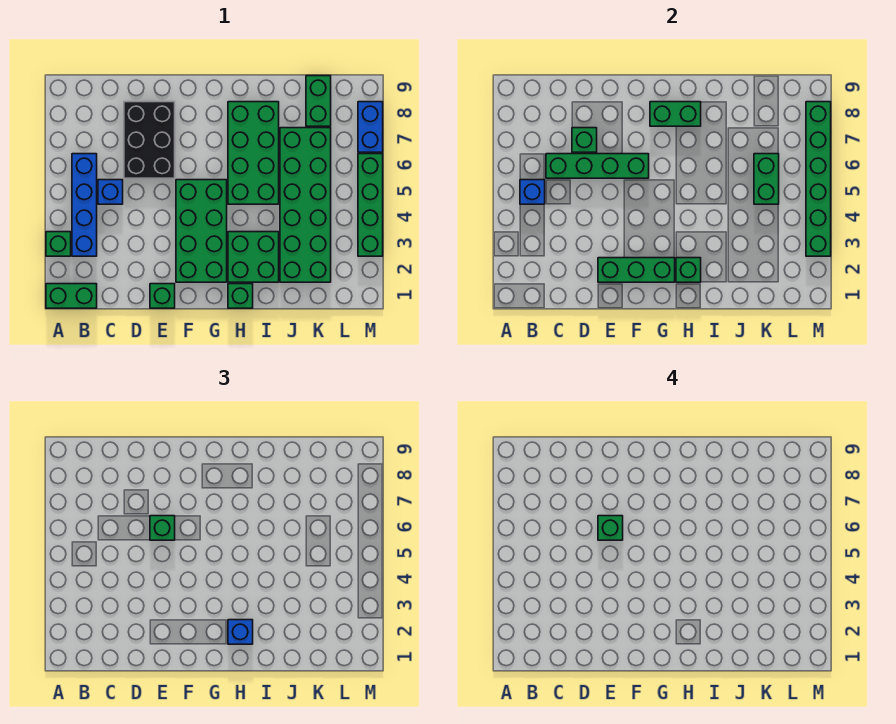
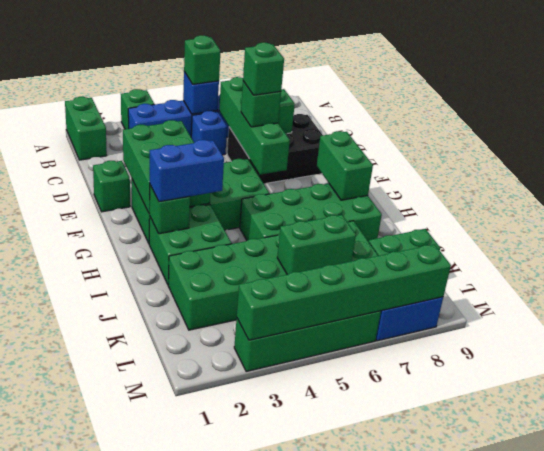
green 1x3 brick [598,258,675,282] -> green 2x3 brick [123,120,210,214]
green 1x1 brick [228,284,253,308] -> green 1x1 brick moved to [184,35,221,84]
blue 1x1 brick [228,620,253,644] -> blue 1x2 brick [150,140,224,202]

